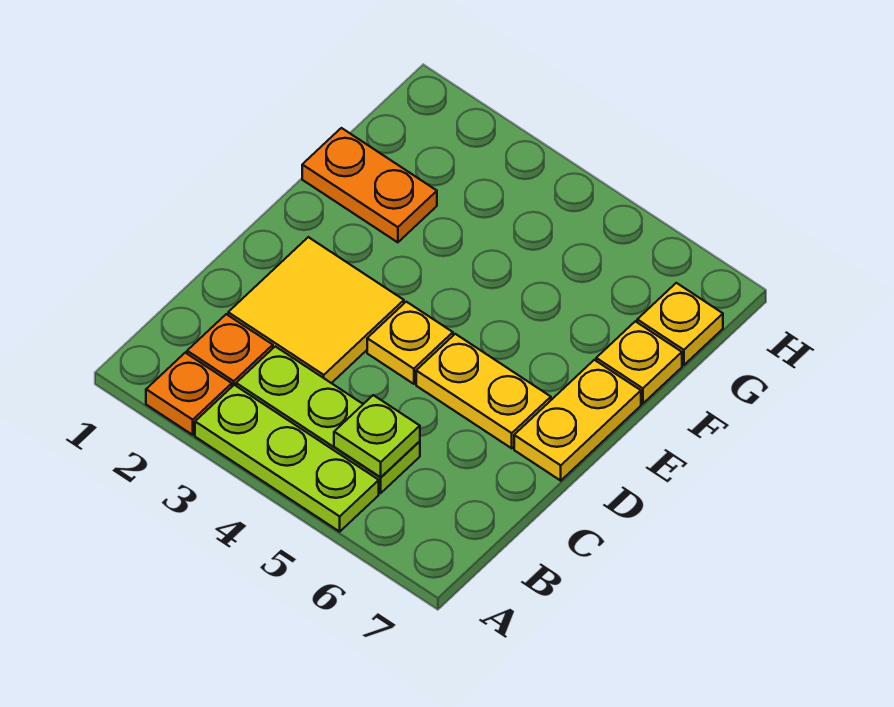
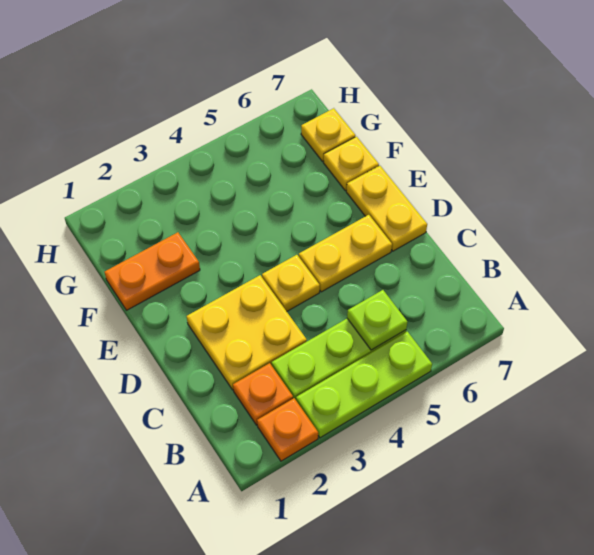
yellow 2x2 tile [228,237,404,383] -> yellow 2x2 plate [187,275,307,390]

